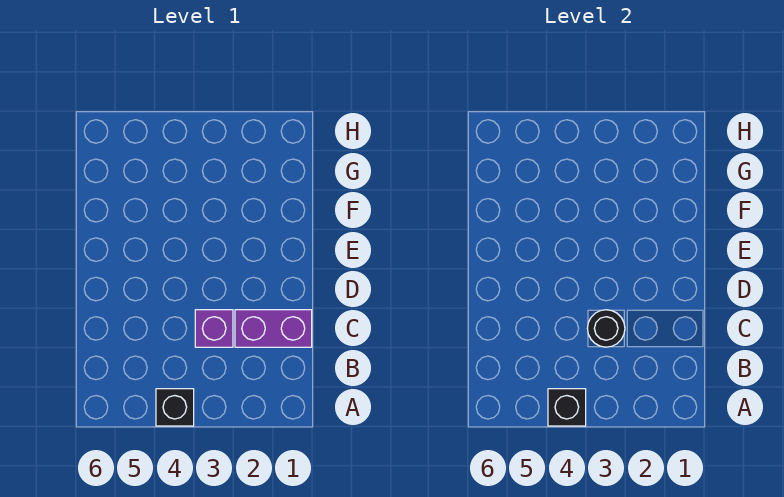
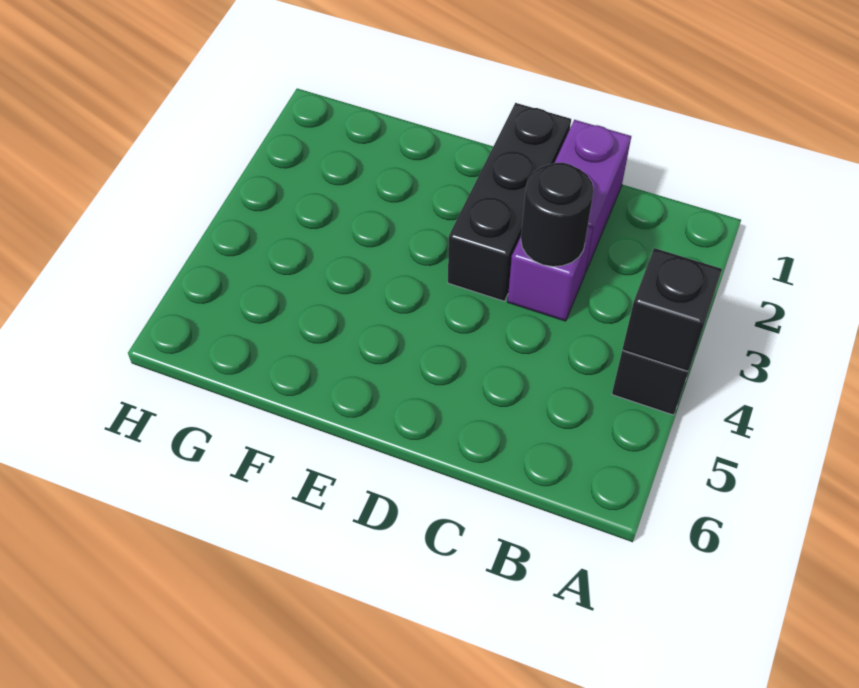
none -> black 1x3 brick [448,103,571,301]

